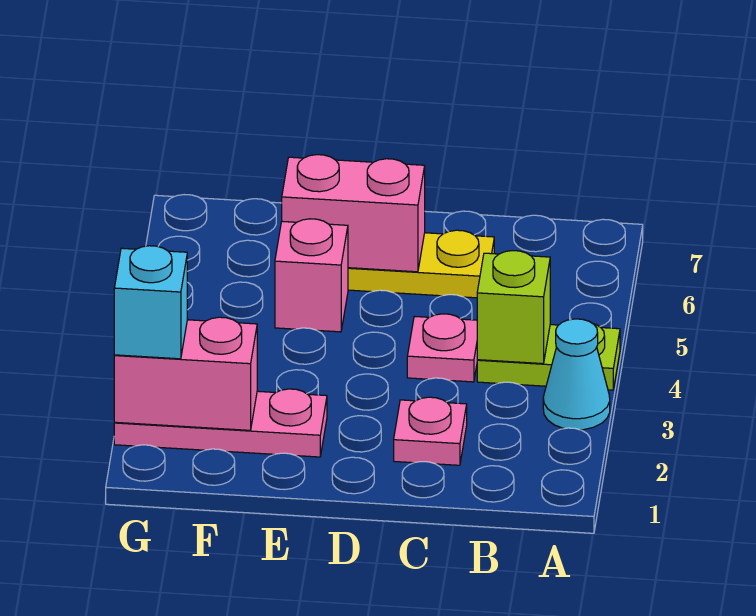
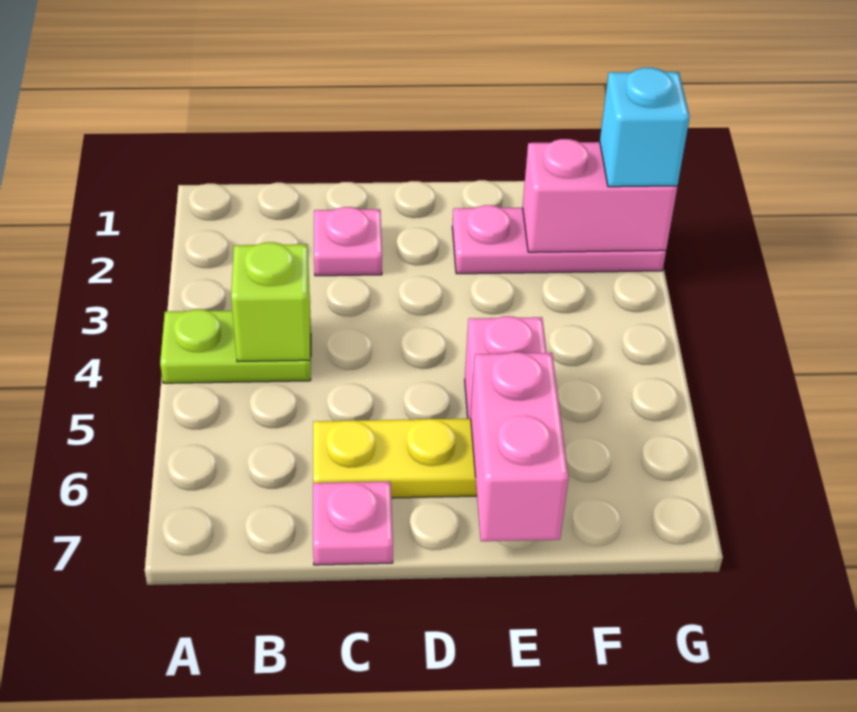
cyan 1x1 cone [543,319,610,430] -> none
pink 1x1 plate [407,314,477,382] -> pink 1x1 plate moved to [313,481,393,565]
pink 1x2 brick [282,155,425,272] -> pink 1x2 brick turned to [471,352,569,541]

